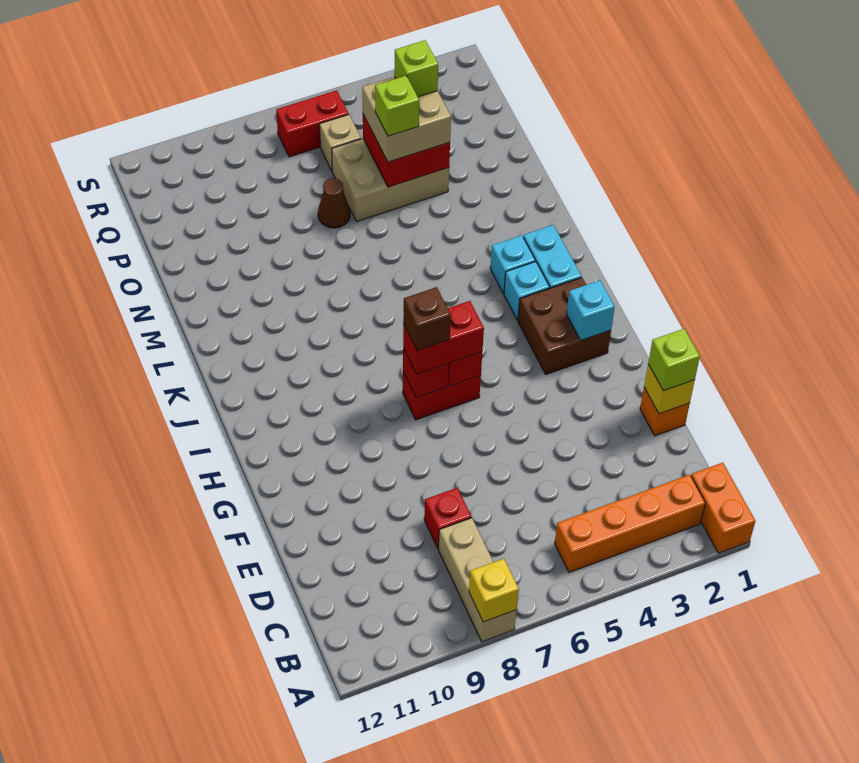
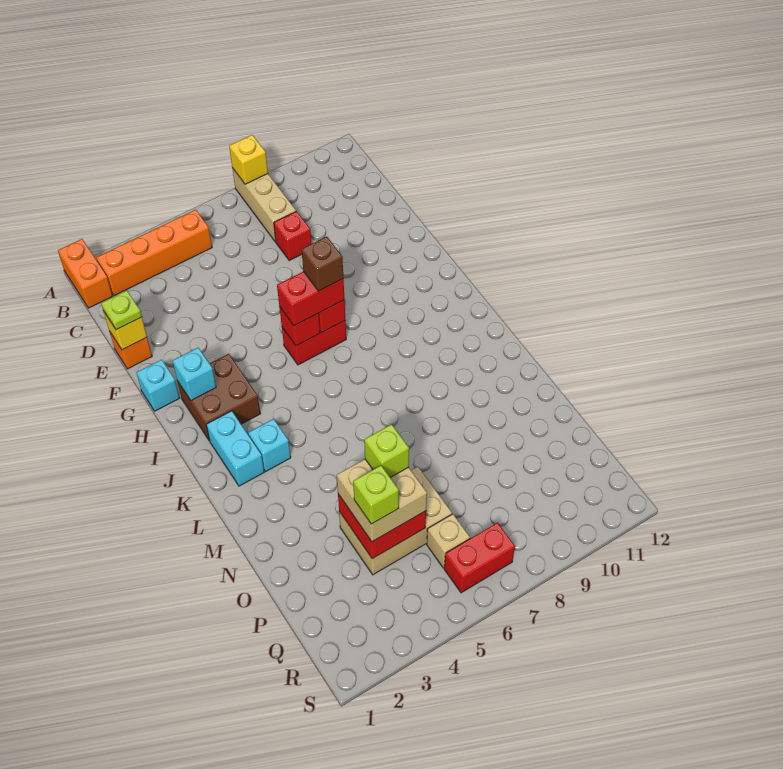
lime 1x1 brick [648,329,700,391] -> lime 1x1 plate [101,290,142,330]
cyan 1x1 brick [504,262,550,320] -> cyan 1x1 brick moved to [136,360,179,411]
brown 1x1 cone [318,178,350,228] -> none

